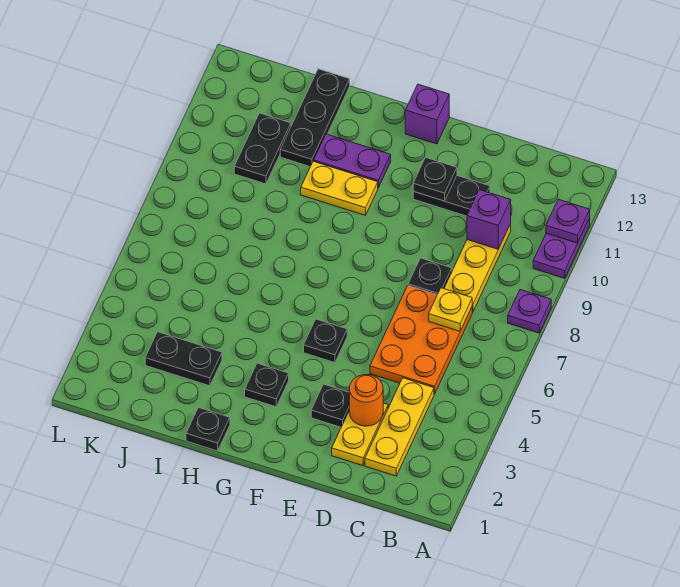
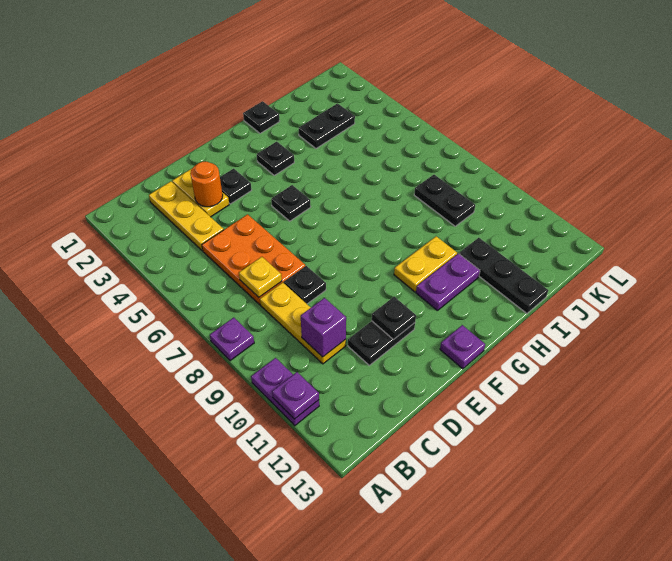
purple 1x1 brick [405,84,449,144] -> purple 1x1 plate [440,325,485,369]
black 1x2 plate [234,113,291,184] -> black 1x2 plate moved to [414,175,475,226]

